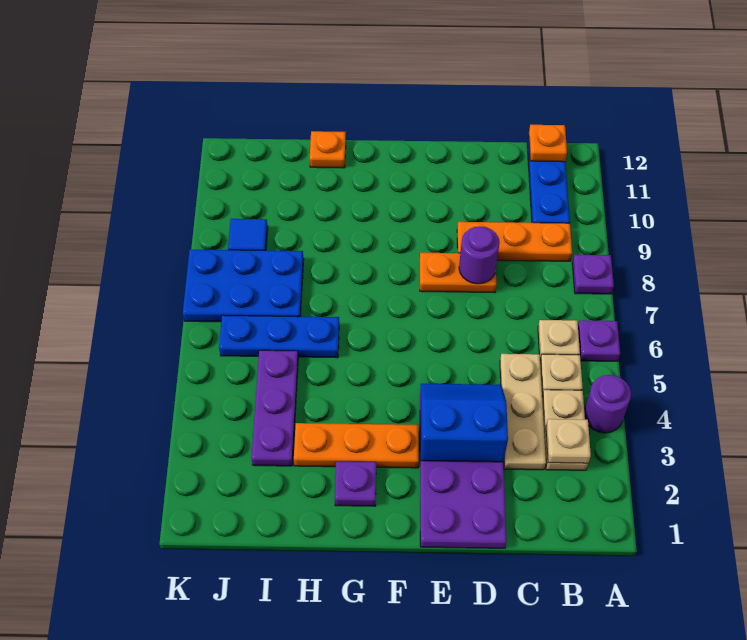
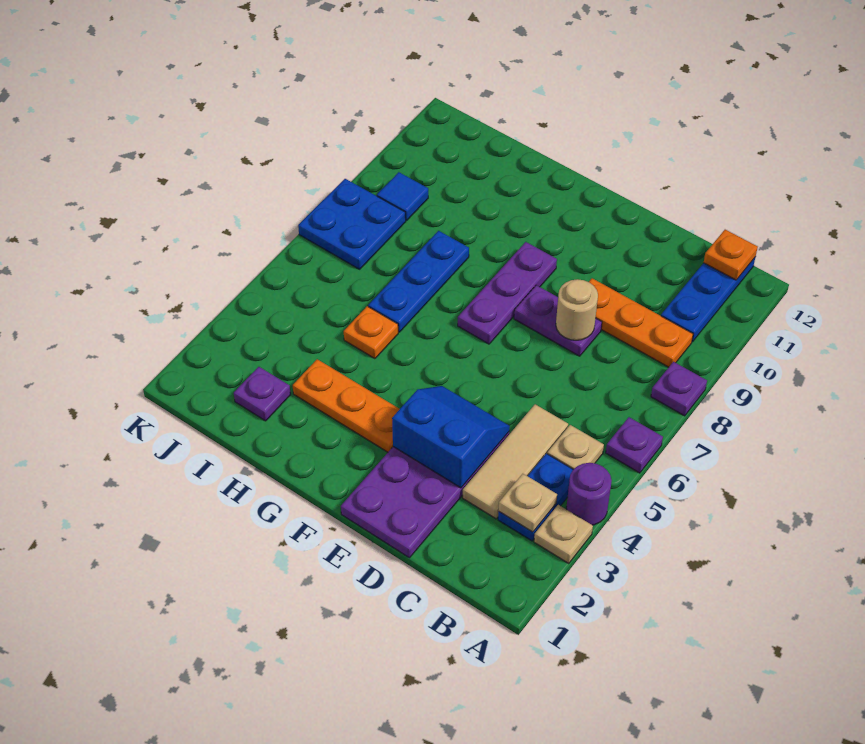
tan 1x2 plate [542,390,588,470] -> blue 1x2 plate [498,454,573,541]
tan 1x1 plate [538,320,580,359] -> tan 1x1 plate moved to [534,505,593,564]
tan 1x3 plate [500,354,546,470] -> tan 1x3 tile [463,404,568,519]
orange 1x2 plate [420,253,496,293] -> purple 1x2 plate [514,285,602,356]
purple 1x1 round brick [459,226,500,284] -> tan 1x1 round brick [556,279,598,340]
purple 1x1 plate [335,462,376,506] -> purple 1x1 plate moved to [234,367,291,421]
blue 1x3 plate [219,315,339,358] -> blue 1x3 plate turned to [368,231,469,332]
orange 1x1 plate [310,131,346,168] -> orange 1x1 plate moved to [344,306,398,359]
purple 1x3 plate [251,350,298,466] -> purple 1x3 plate moved to [458,242,557,344]
blue 2x3 plate [183,249,304,322] -> blue 2x2 plate [298,179,406,269]

